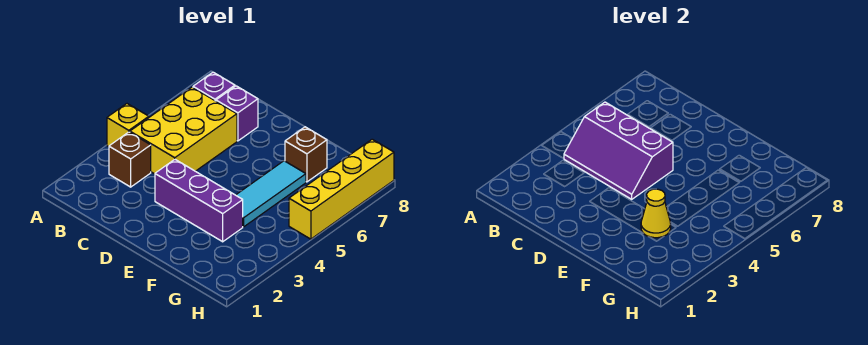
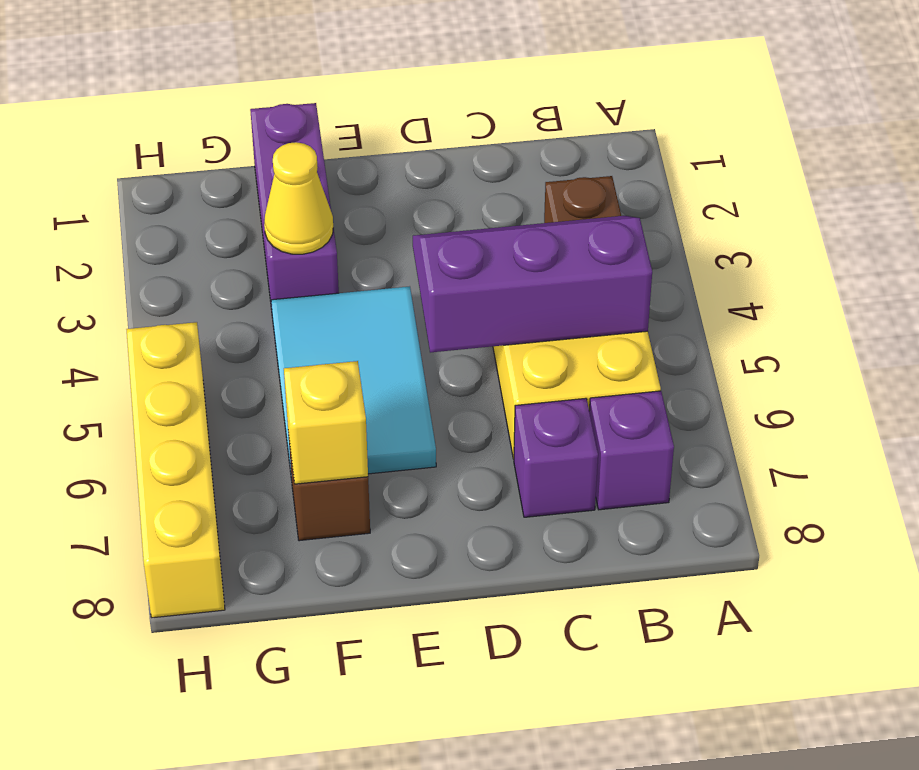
yellow 1x1 brick [107,104,149,147] -> yellow 1x1 brick moved to [284,361,368,484]
purple 1x3 brick [155,159,243,242] -> purple 1x3 brick turned to [250,103,339,309]
cyan 1x3 tile [236,161,306,227] -> cyan 2x3 tile [271,286,436,479]

